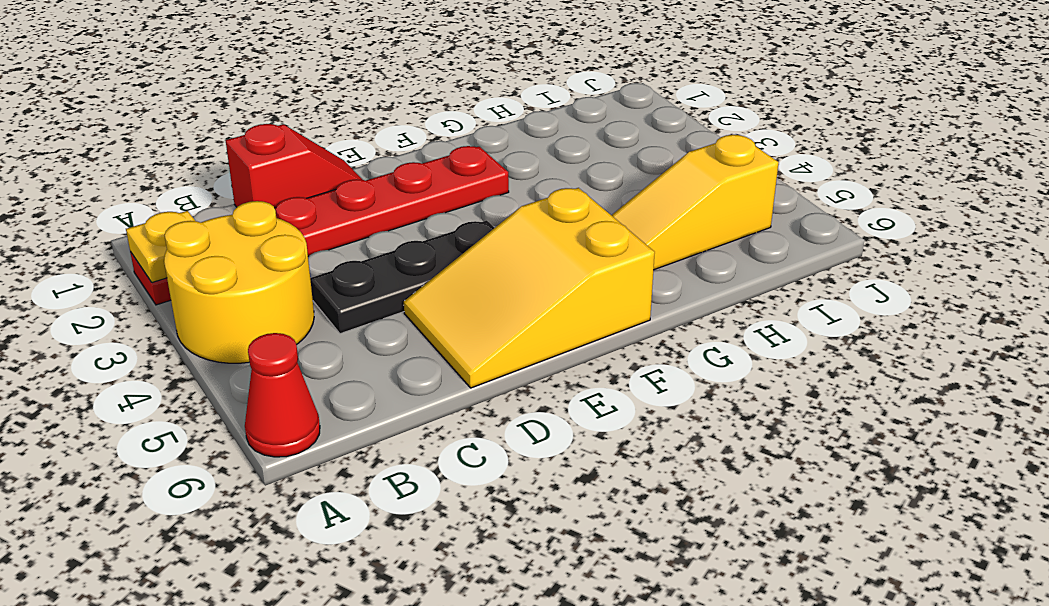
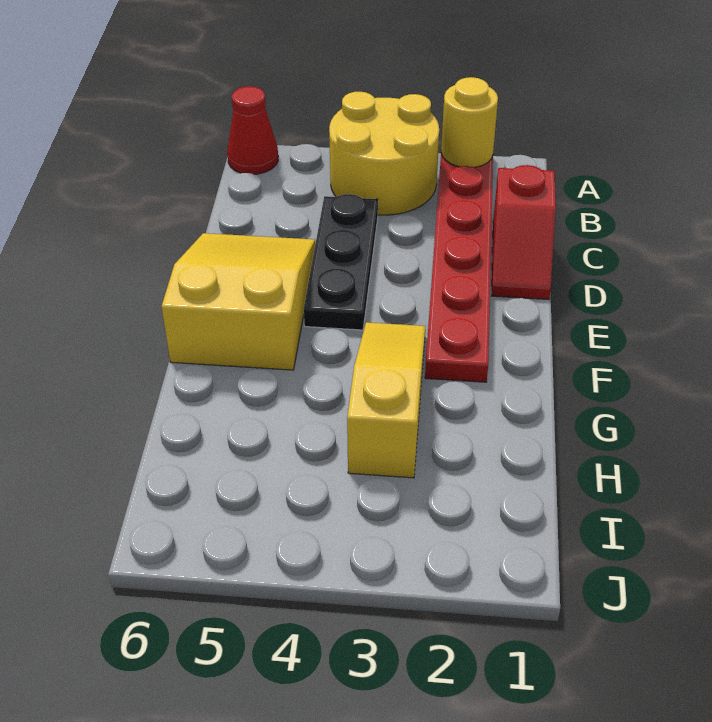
yellow 1x1 plate [126,211,195,283] -> yellow 1x1 round brick [441,77,498,168]
yellow 1x3 slope [611,135,779,270] -> yellow 1x3 slope moved to [347,322,425,478]

